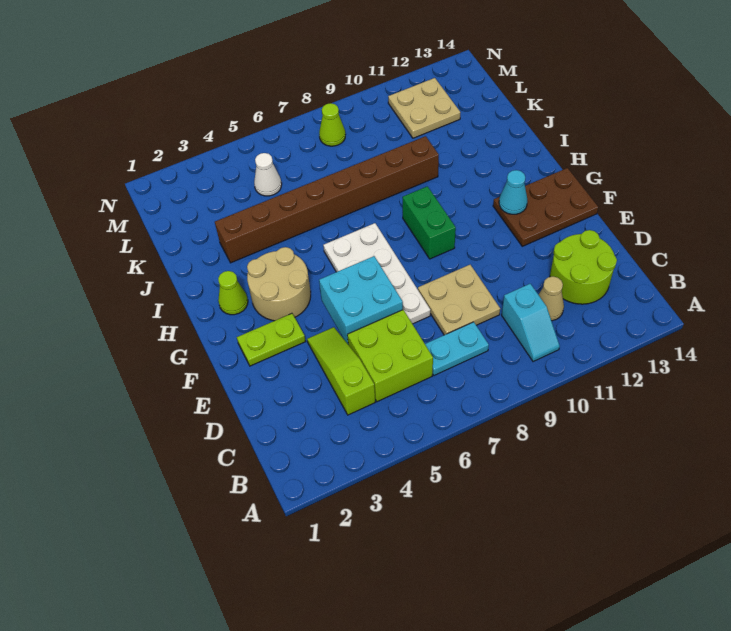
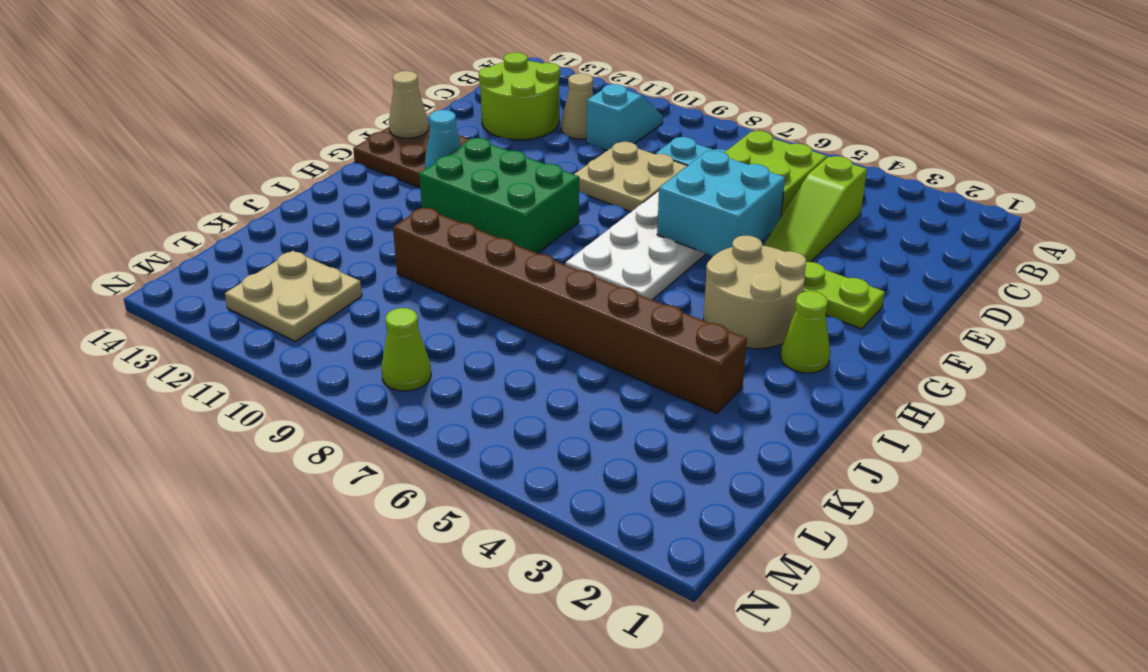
none -> tan 1x1 cone [389,71,429,138]
green 1x2 brick [402,186,456,259] -> green 2x3 brick [419,138,579,253]
white 1x1 cone [254,153,282,196] -> none

